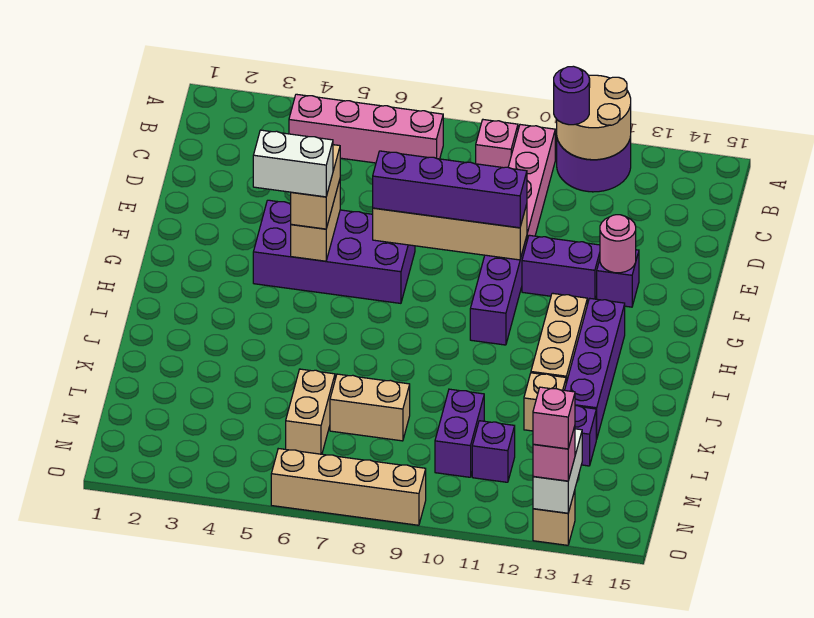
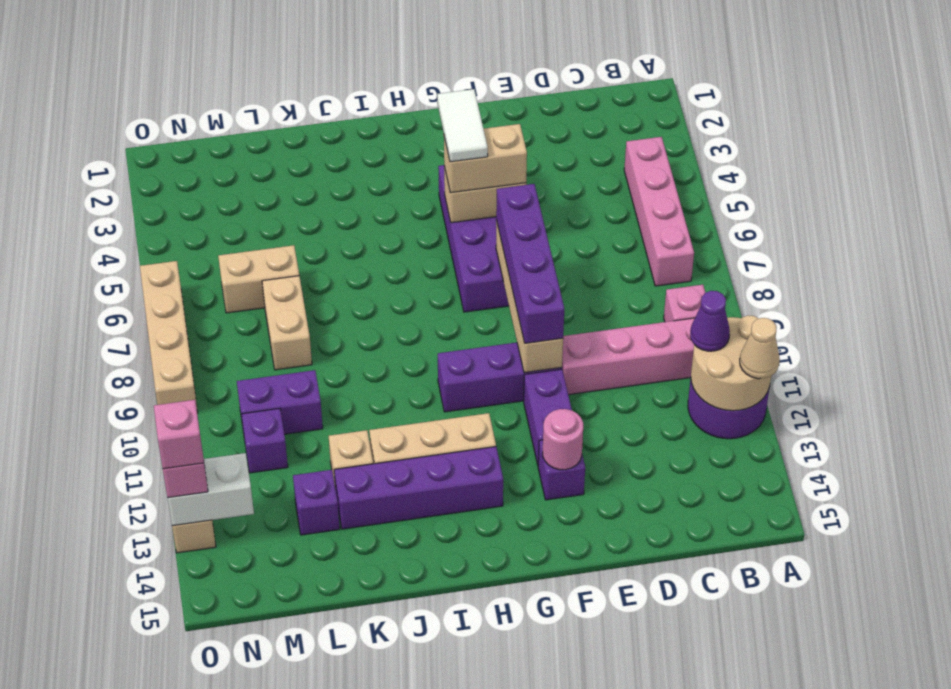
none -> tan 1x1 cone [740,318,780,379]
purple 1x1 round brick [554,66,589,125] -> purple 1x1 cone [690,291,730,351]
white 1x2 brick [253,130,333,197] -> white 1x2 tile [437,89,488,162]

